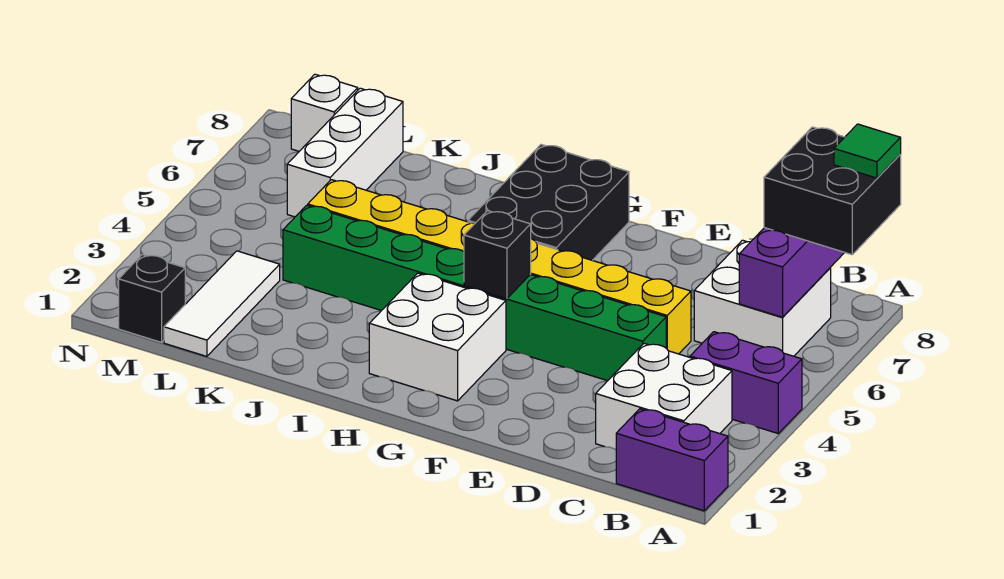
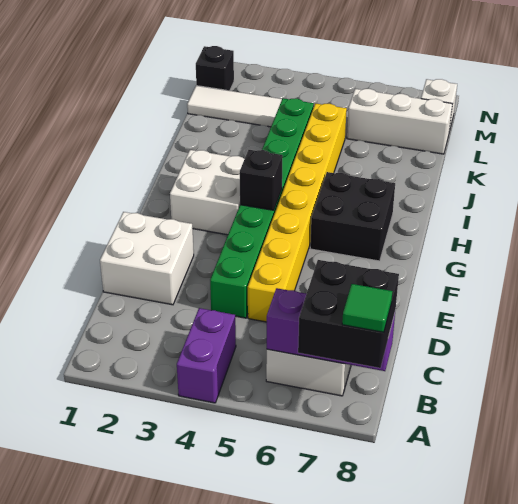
purple 1x2 brick [616,409,728,511] -> none
white 2x2 brick [596,343,732,450] -> white 2x2 brick moved to [100,212,194,305]
black 2x3 brick [468,145,629,260] -> black 2x2 brick [310,172,395,261]

